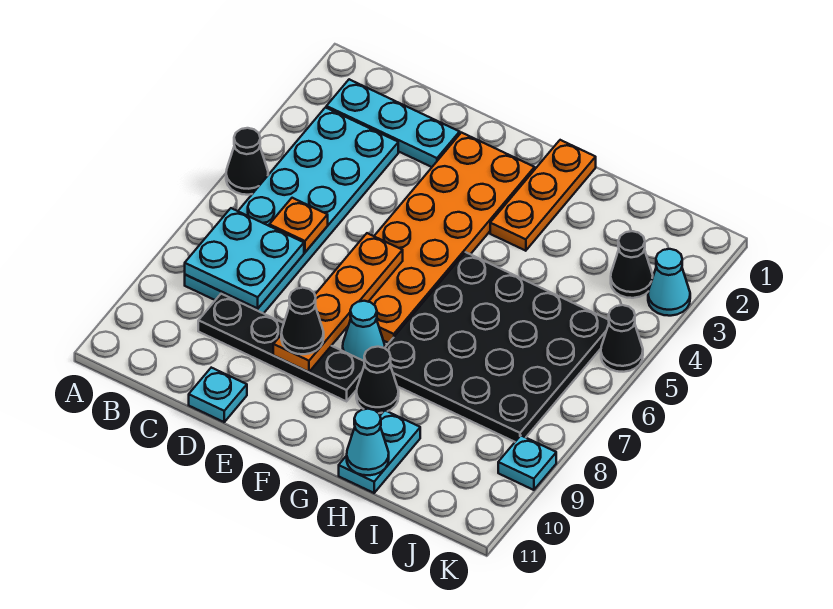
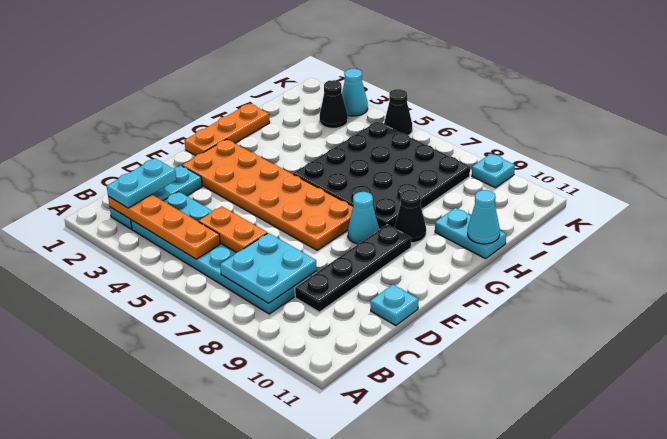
black 1x1 cone [226,128,268,195] -> none
none -> cyan 1x2 plate [107,158,176,208]
orange 1x1 plate [269,198,328,252] -> orange 1x2 plate [199,206,267,253]
orange 1x4 plate [273,233,403,372] -> orange 1x4 plate moved to [108,195,220,259]
black 1x1 cone [281,288,324,354] -> none
orange 1x3 plate [490,140,596,251] -> orange 1x3 plate turned to [184,103,270,156]

